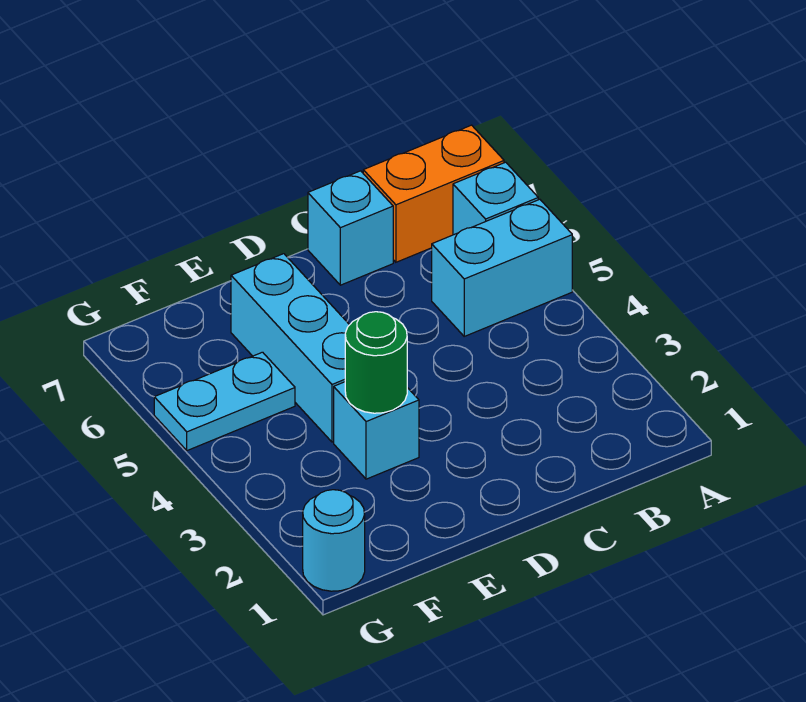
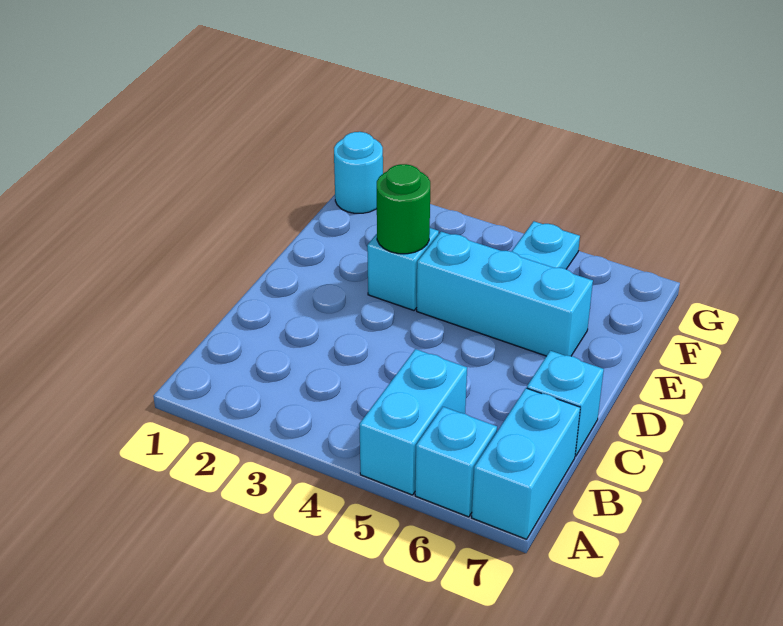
orange 1x2 brick [363,125,504,262] -> cyan 1x2 brick [472,388,580,539]

